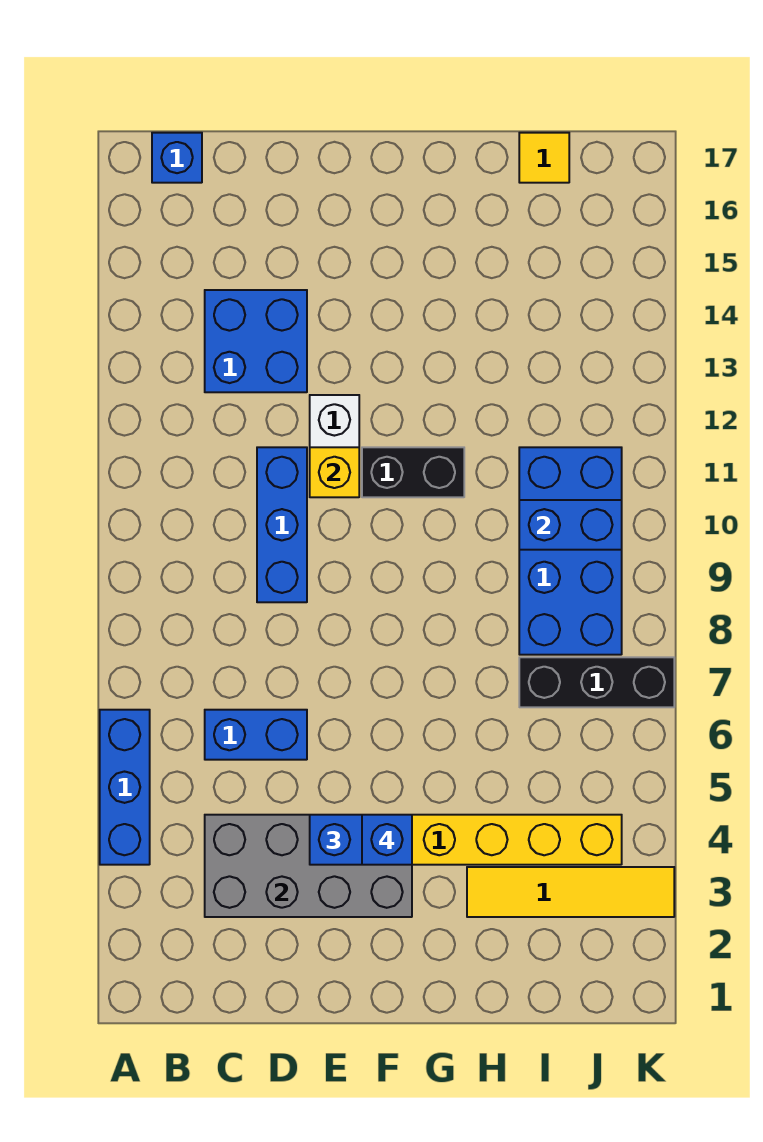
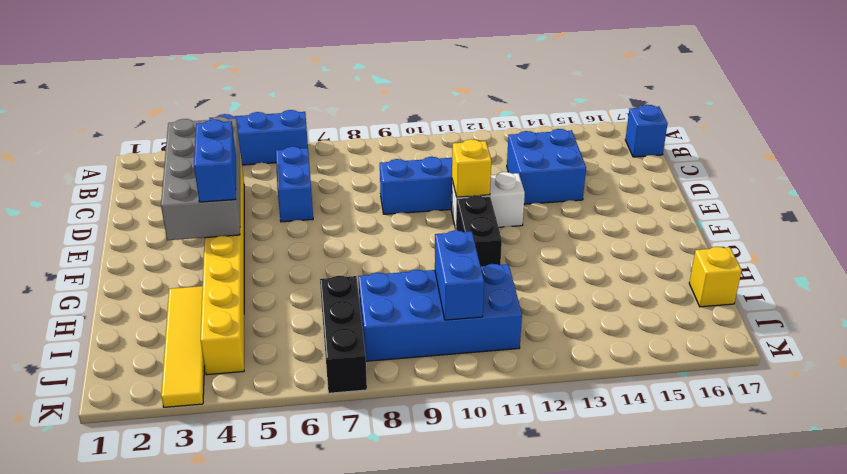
blue 1x1 brick [362,815,412,865] -> none
yellow 1x1 tile [519,133,569,183] -> yellow 1x1 brick [689,247,742,307]

